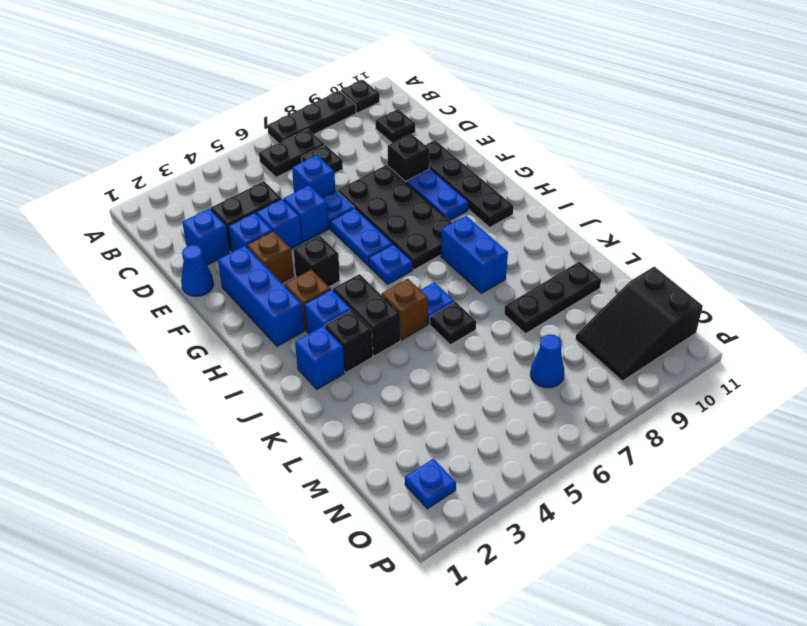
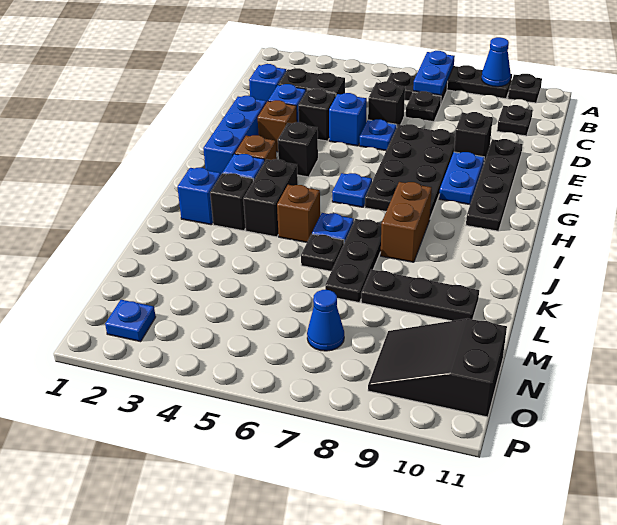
blue 1x1 brick [292,155,335,198] -> black 1x1 brick [368,81,405,126]
blue 1x1 cone [181,245,214,296] -> blue 1x1 cone moved to [482,37,511,87]
blue 1x1 brick [256,199,302,249] -> black 1x1 brick [298,89,336,141]
blue 1x2 plate [330,208,393,265] -> blue 1x2 plate moved to [413,51,455,95]
blue 1x2 brick [441,216,508,293] -> brown 1x2 brick [381,182,432,262]
none -> black 1x3 plate [325,219,381,302]

